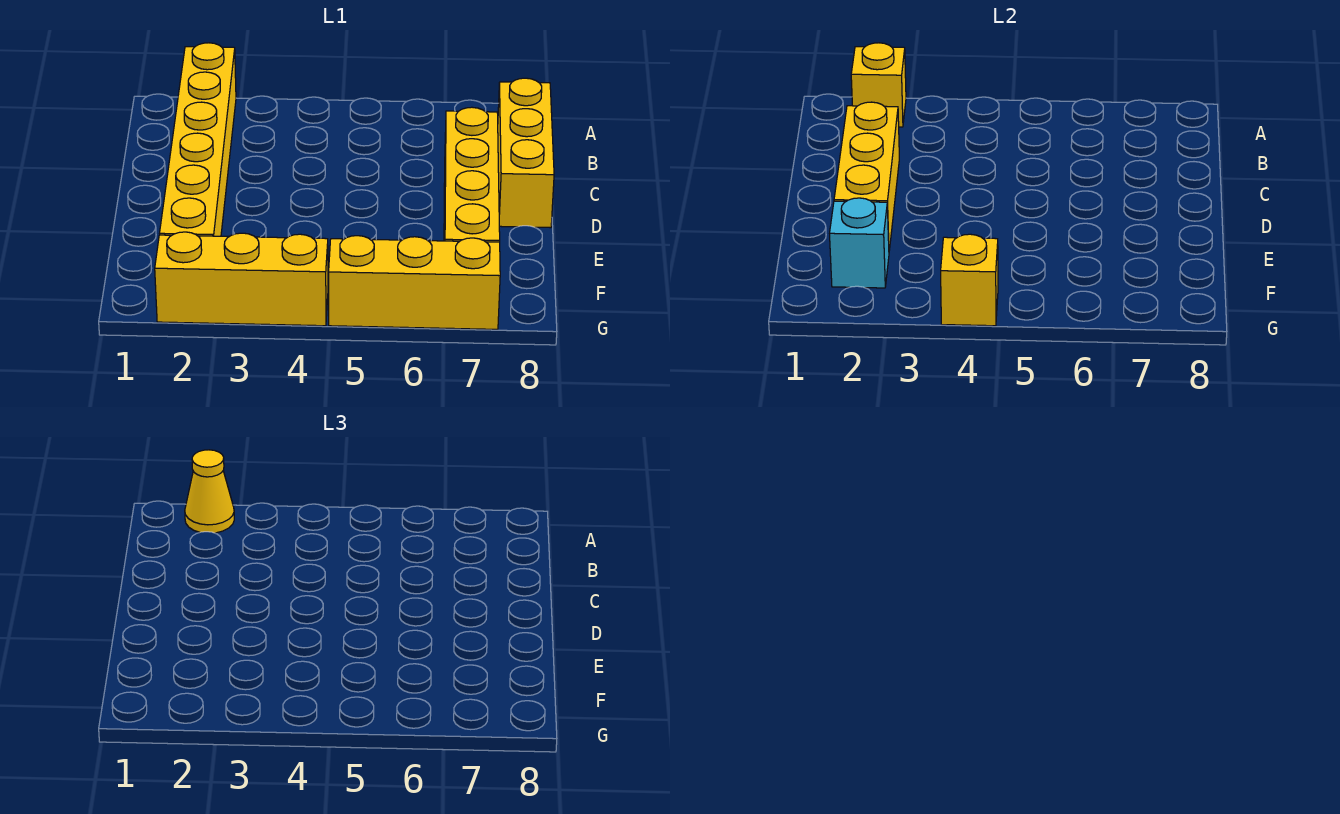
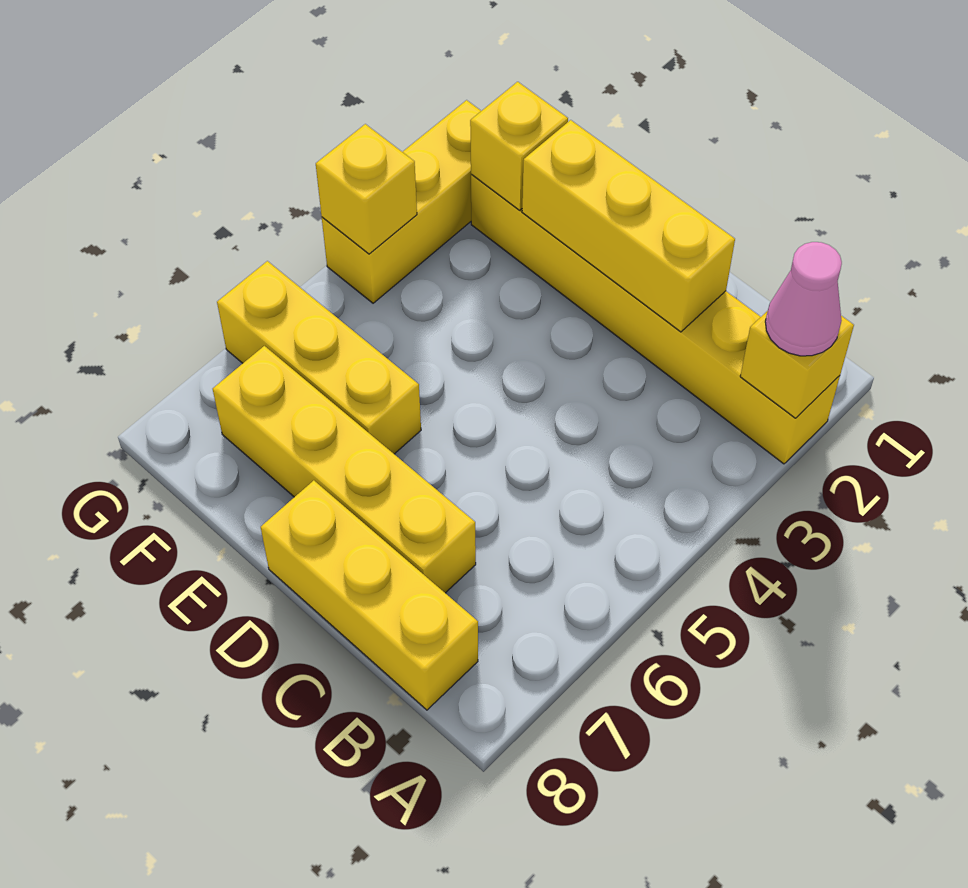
yellow 1x1 cone [185,450,234,533] -> pink 1x1 cone [765,242,842,356]
cyan 1x1 brick [830,198,889,288] -> yellow 1x1 brick [470,82,568,210]
yellow 1x3 brick [329,236,500,329] -> yellow 1x3 brick turned to [217,261,421,454]

